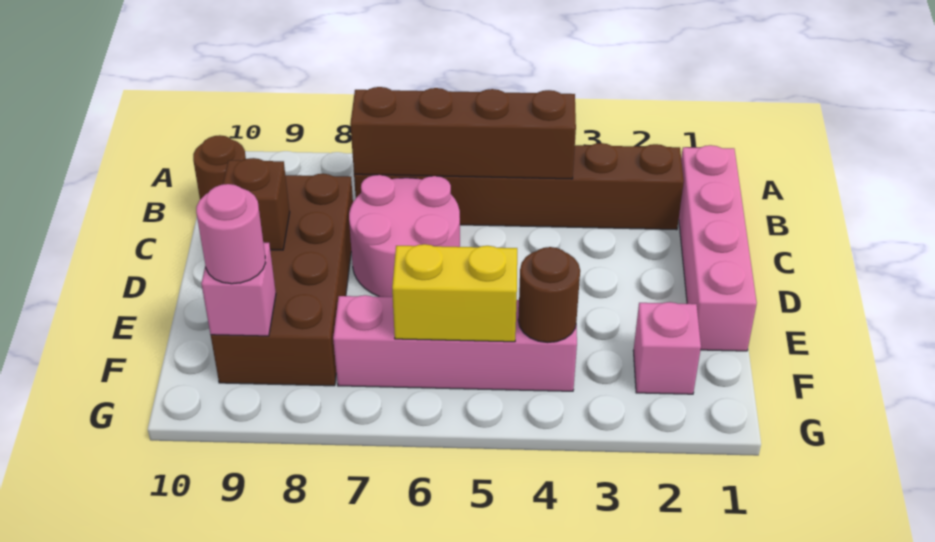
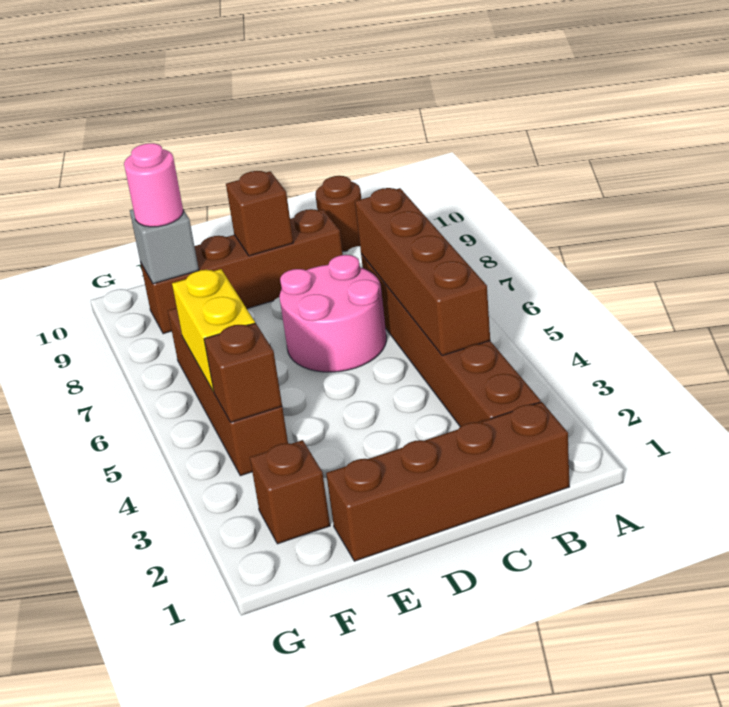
pink 1x4 brick [679,145,757,351] -> brown 1x4 brick [326,402,569,561]
brown 2x4 brick [211,174,353,386] -> brown 1x4 brick [140,209,343,334]
pink 1x1 brick [633,302,701,394] -> brown 1x1 brick [250,440,330,544]
pink 1x4 brick [333,295,577,391] -> brown 1x4 brick [168,308,288,476]
brown 1x1 round brick [518,247,580,343] -> brown 1x1 brick [204,323,282,422]
pink 1x1 brick [201,243,276,336] -> grey 1x1 brick [130,209,199,284]

